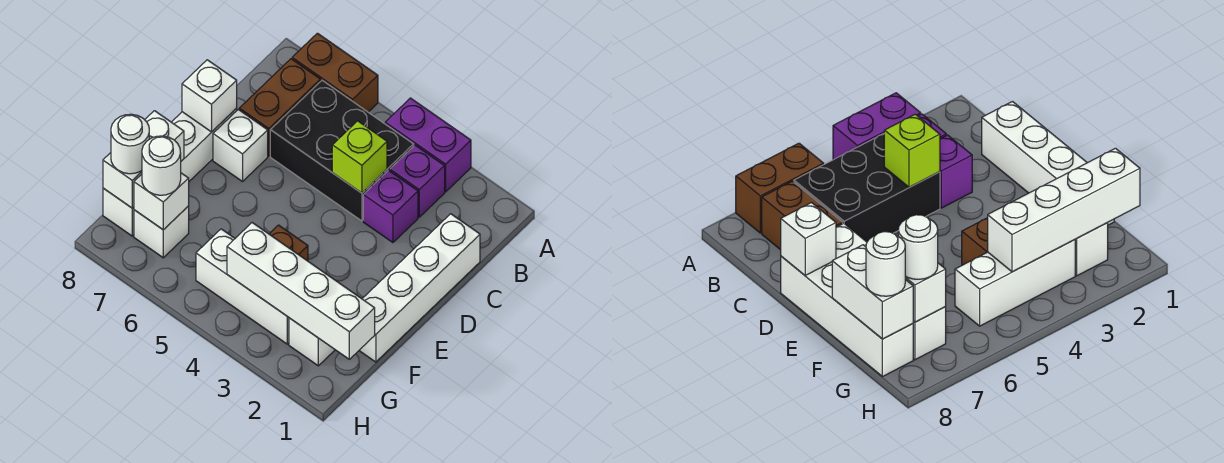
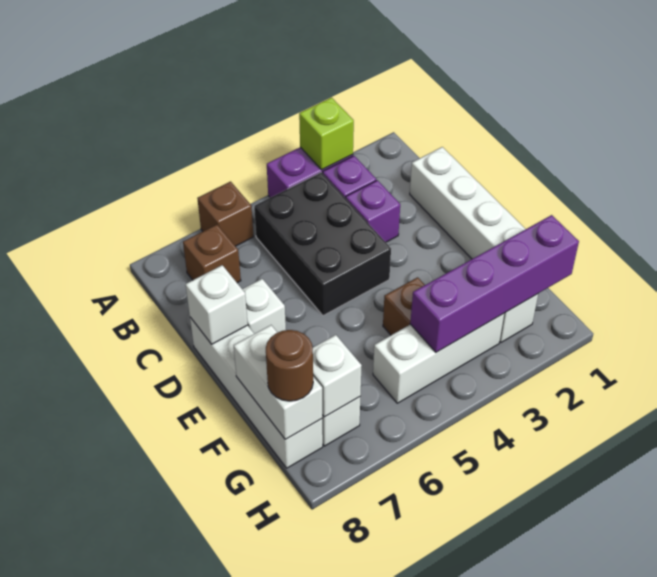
brown 1x2 brick [292,33,378,112] -> brown 1x1 brick [197,182,254,246]
black 2x3 brick [270,80,414,221] -> black 2x3 brick turned to [254,172,391,316]
brown 1x2 brick [239,59,320,156] -> brown 1x1 brick [183,225,241,283]
lime 1x1 brick [332,121,387,193] -> lime 1x1 brick moved to [299,98,354,170]
white 1x4 brick [227,223,375,359] -> purple 1x4 brick [410,215,579,352]
white 1x1 round brick [142,136,181,195] -> none
white 1x1 round brick [111,114,149,174] -> brown 1x1 round brick [266,330,313,401]

